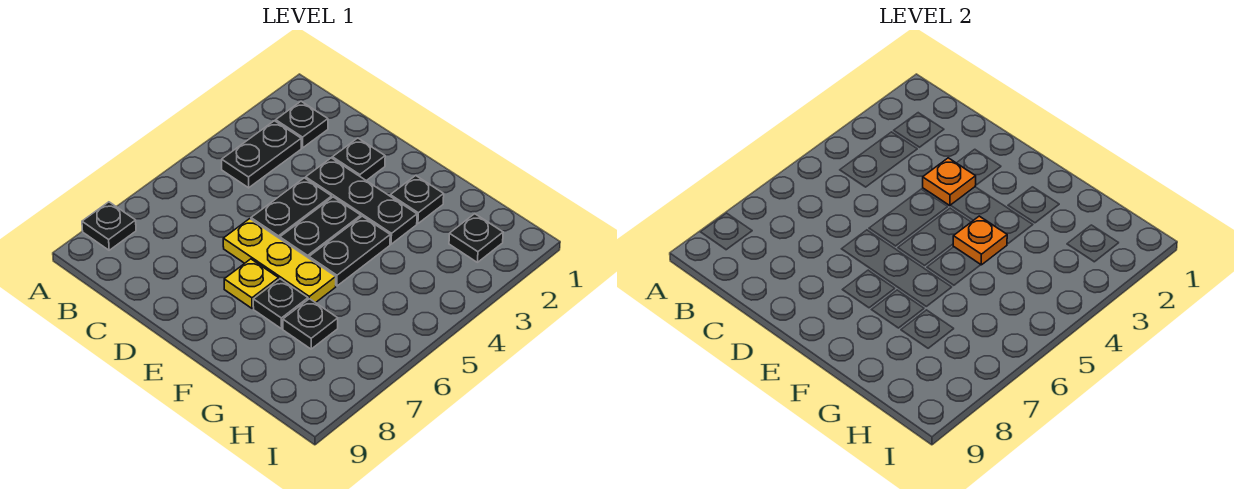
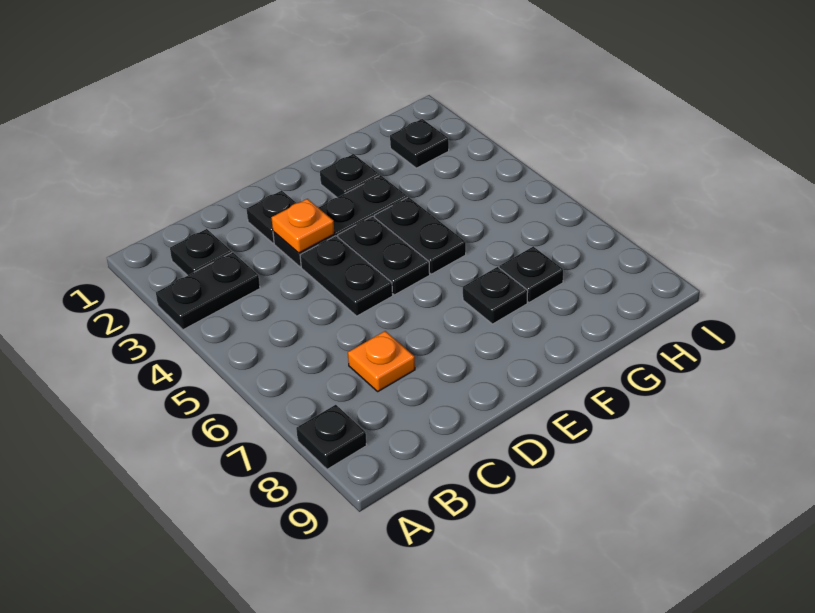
black 1x2 plate [222,121,301,188] -> black 1x2 plate turned to [156,252,260,330]
yellow 1x3 plate [223,219,336,303] -> none
yellow 1x1 plate [224,259,279,309] -> none
orange 1x1 plate [953,216,1007,265] -> orange 1x1 plate moved to [348,331,415,391]

